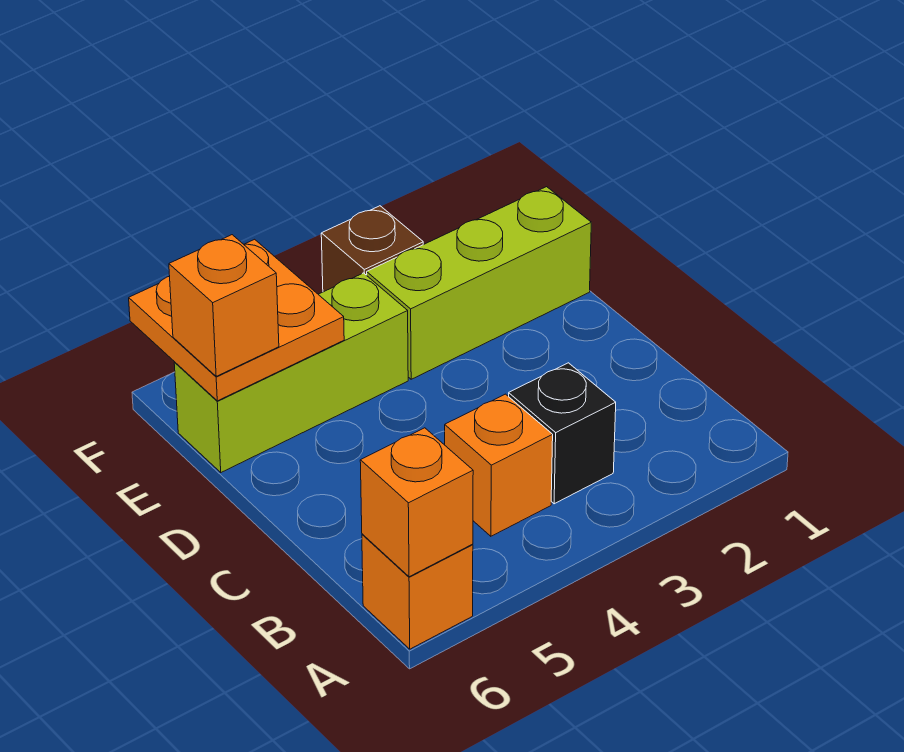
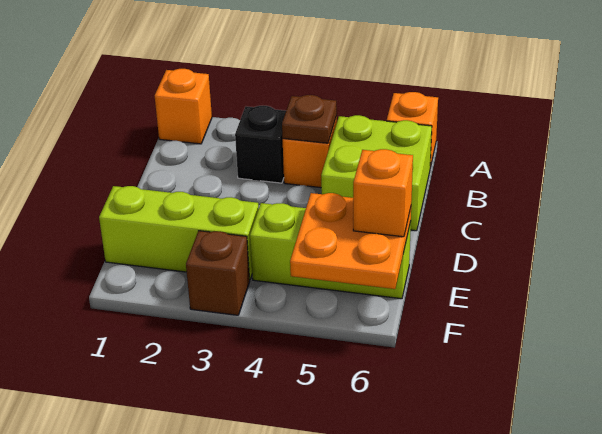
orange 1x1 brick [360,428,473,577] -> orange 1x1 brick moved to [155,69,212,144]
none -> brown 1x1 plate [282,95,337,143]
none -> lime 2x2 brick [321,115,432,231]

